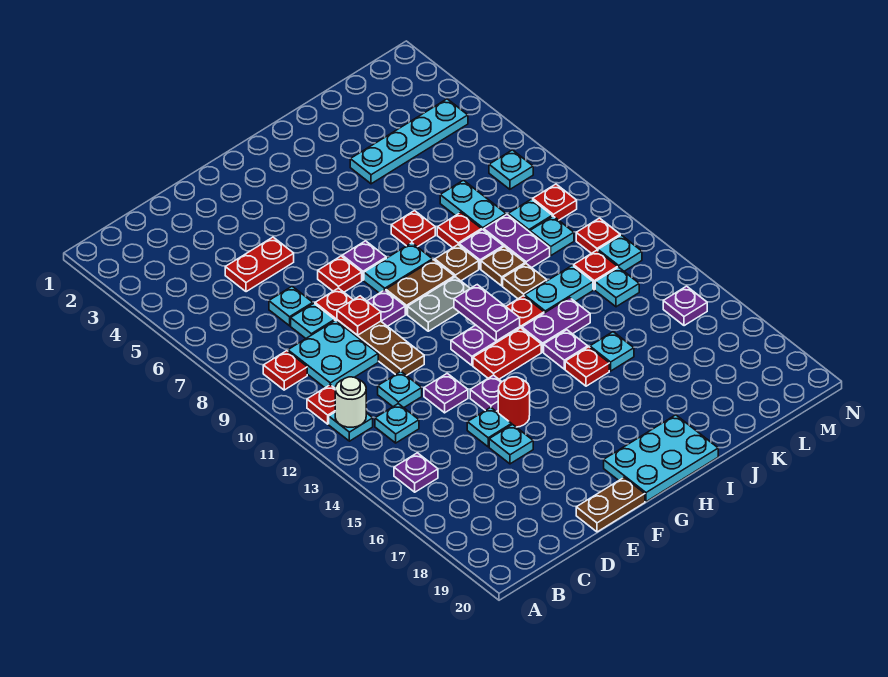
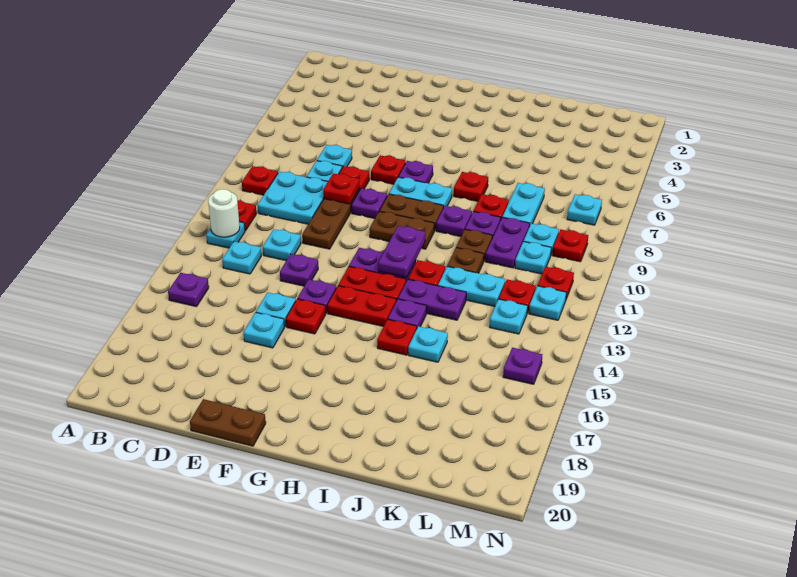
red 1x2 plate [225,237,294,292] -> red 1x2 plate moved to [327,286,396,327]
red 1x1 round brick [498,377,530,427] -> red 1x1 plate [286,299,326,334]
grey 1x2 plate [408,277,470,331] -> brown 1x2 plate [370,211,435,249]
cyan 2x3 plate [604,415,718,502] -> none
brown 1x1 plate [435,245,479,281] -> purple 1x1 plate [436,206,472,237]
cyan 1x4 plate [350,99,468,184] -> none

